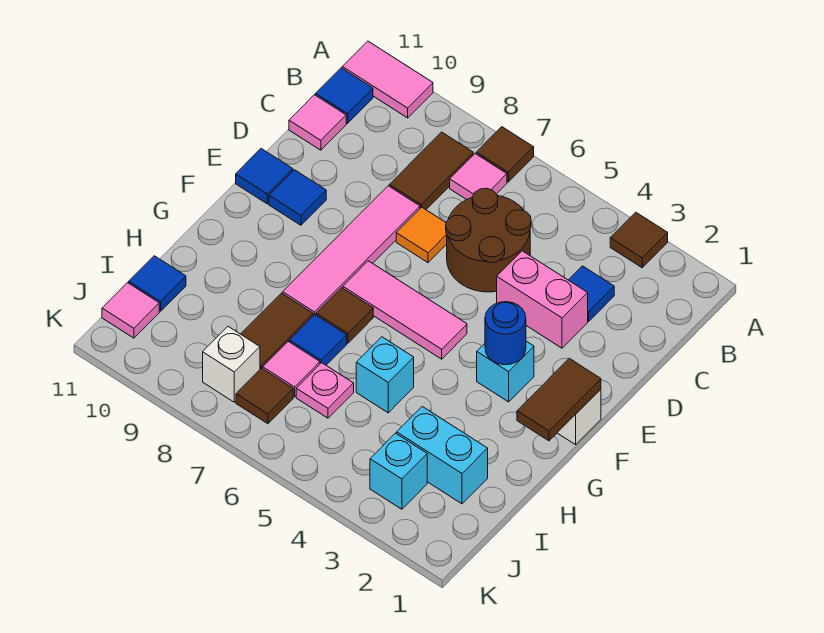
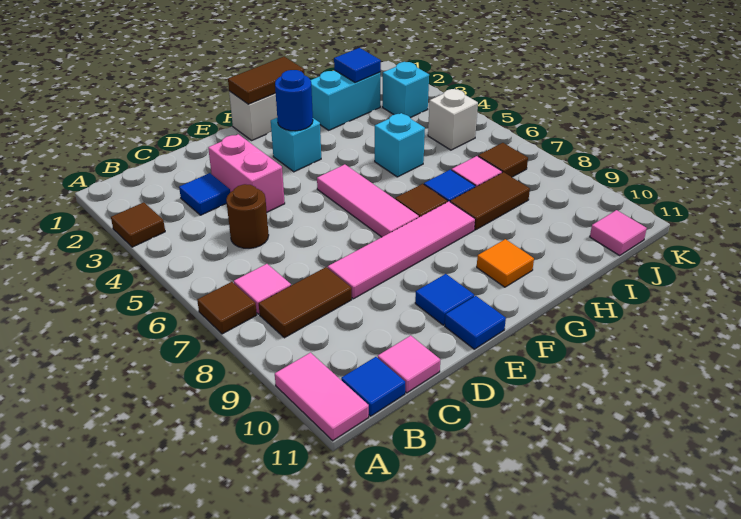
brown 2x2 round brick [446,188,531,292] -> brown 1x1 round brick [226,184,269,248]
orange 1x1 tile [396,207,447,263] -> orange 1x1 tile moved to [477,239,534,287]
cyan 1x2 brick [397,407,488,504] -> cyan 1x2 brick turned to [311,70,380,130]
pink 1x1 plate [296,363,354,418] -> none
blue 1x1 tile [129,256,186,311] -> blue 1x1 tile moved to [334,48,381,83]
white 1x1 brick [203,327,260,402] -> white 1x1 brick moved to [428,89,478,150]

